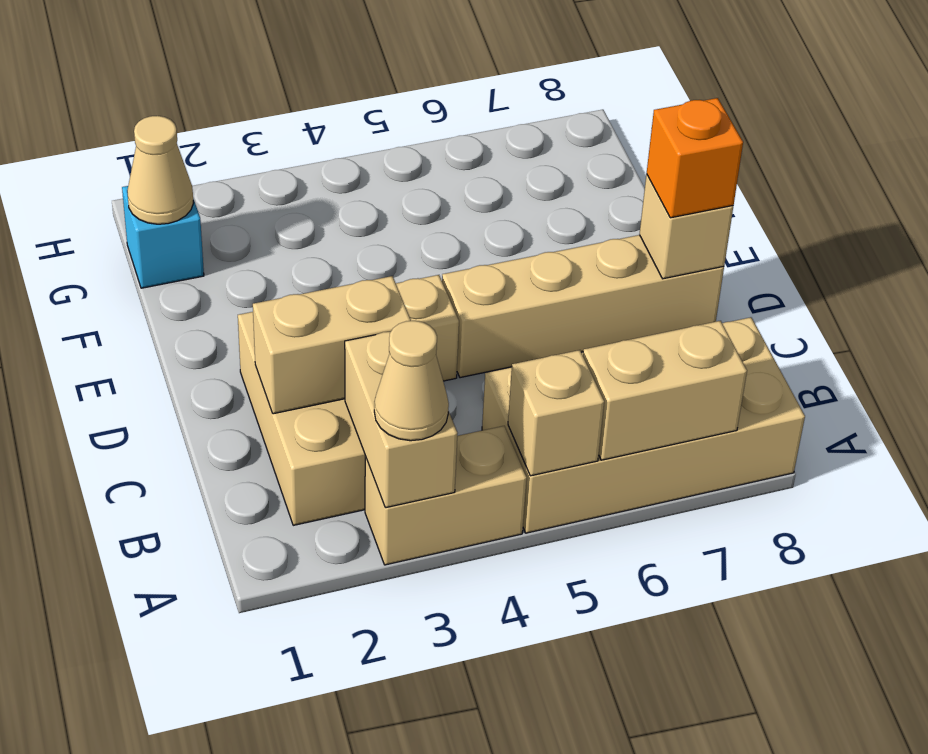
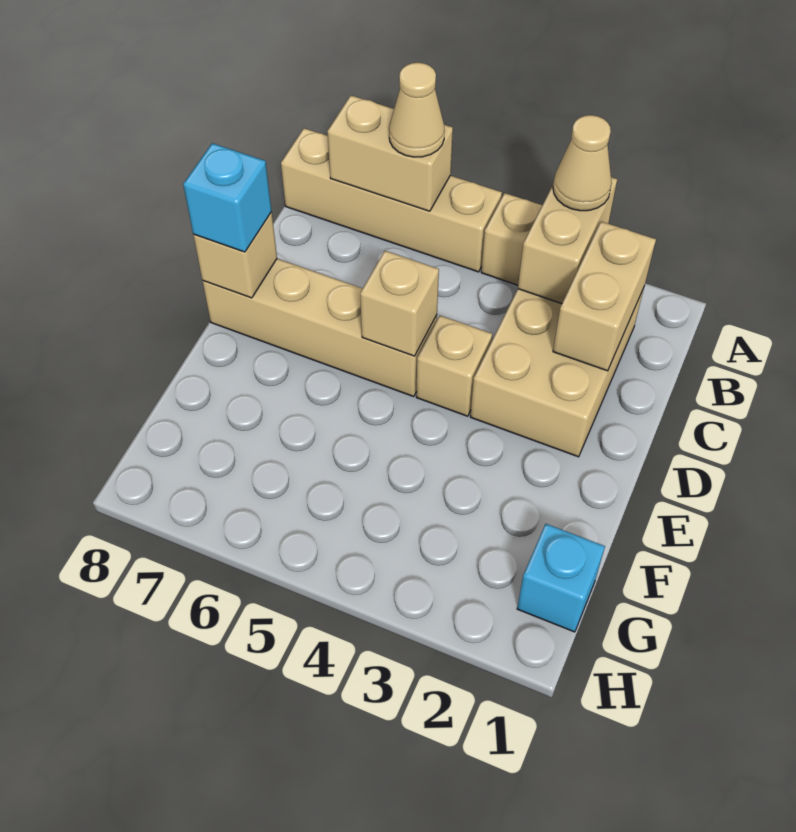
tan 2x4 brick [482,317,805,533] -> tan 1x4 brick [281,128,502,272]
tan 1x1 brick [508,350,604,476] -> tan 1x1 brick moved to [360,251,439,356]
tan 1x2 brick [253,276,411,414] -> tan 1x2 brick turned to [553,222,656,371]
orange 1x1 brick [647,98,743,218] -> cyan 1x1 brick [183,143,272,252]
tan 1x1 cone [127,116,194,224] -> tan 1x1 cone moved to [389,63,445,157]

